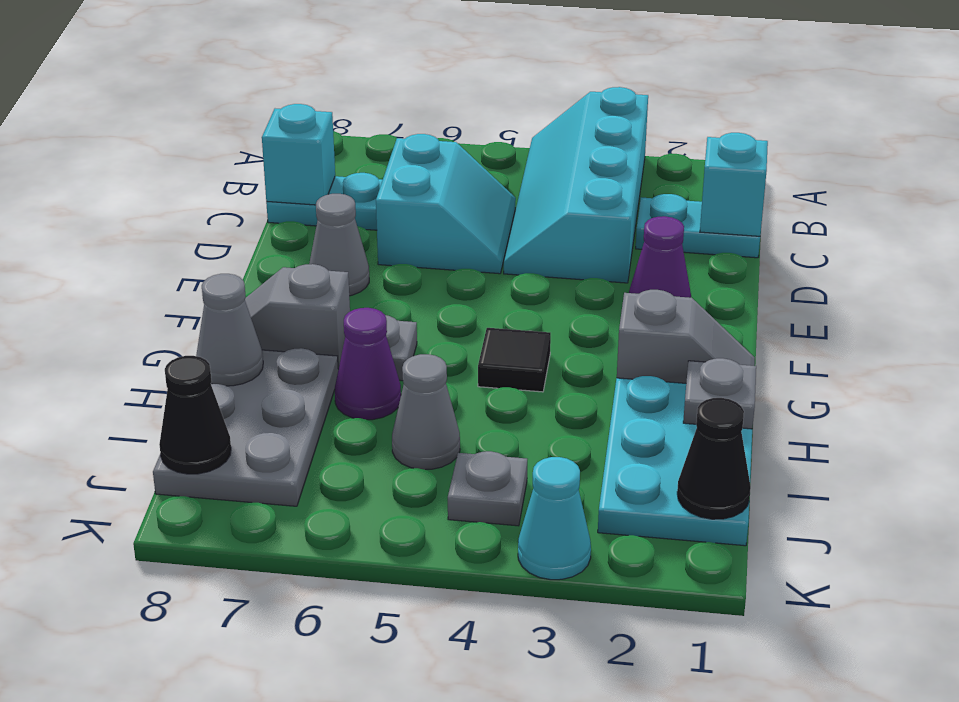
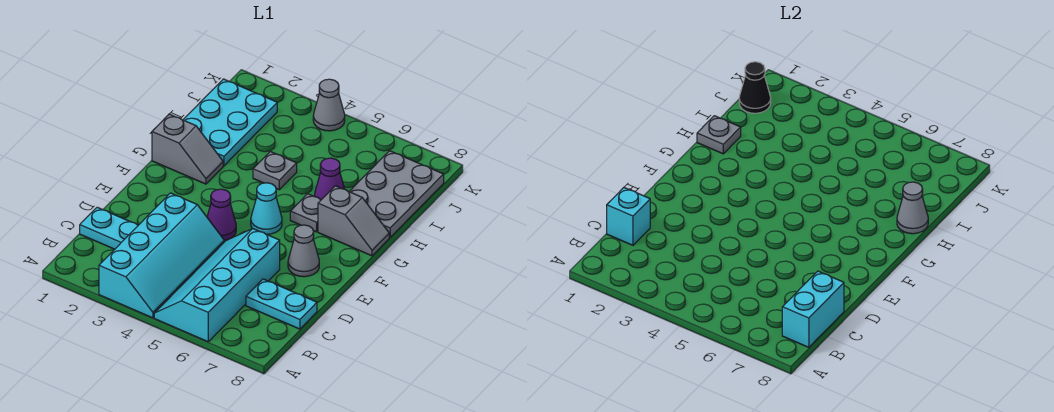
cyan 2x2 slope [376,134,516,274] -> cyan 2x4 slope [154,229,280,342]
cyan 1x1 brick [262,104,335,205] -> cyan 1x2 brick [782,271,844,347]
purple 1x1 cone [629,216,691,298] -> purple 1x1 cone moved to [207,189,236,240]
grey 1x2 slope [617,290,755,383] -> grey 1x2 slope turned to [152,114,223,184]
black 1x1 tile [478,328,551,392] -> none
grey 1x1 cone [392,354,460,470] -> grey 1x1 cone moved to [313,79,345,131]
grey 1x1 plate [448,451,527,526] -> grey 1x1 plate moved to [253,152,297,190]
black 1x1 cone [159,356,231,474] -> none
cyan 1x1 cone [518,457,591,580] -> cyan 1x1 cone moved to [251,183,282,234]

